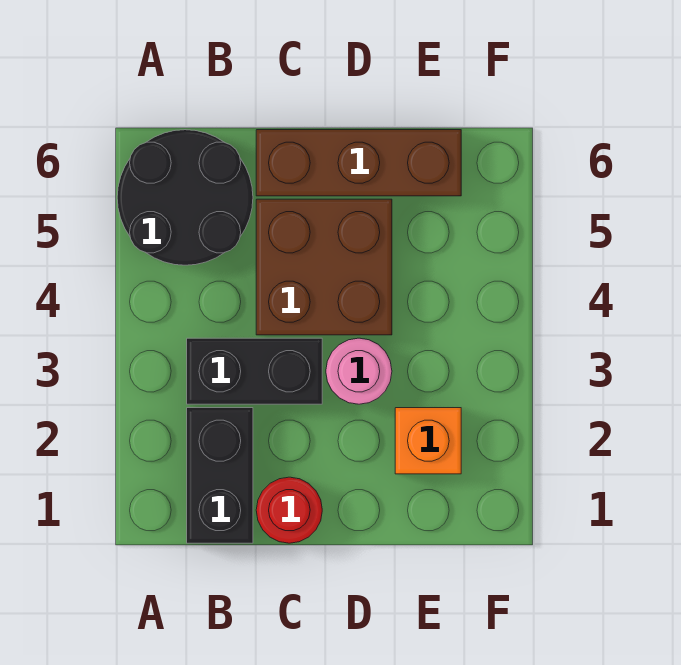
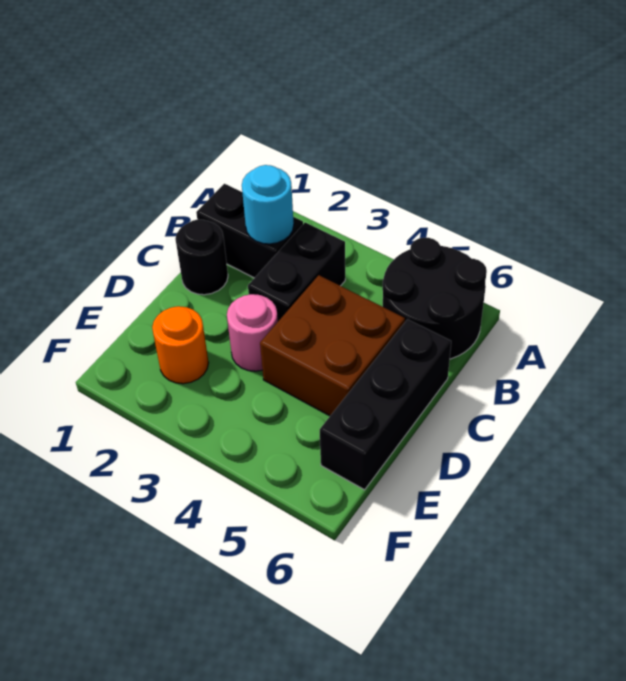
none -> cyan 1x1 round brick [242,165,294,244]
red 1x1 round brick [256,477,322,543] -> black 1x1 round brick [175,219,228,295]
brown 1x3 brick [256,130,461,196] -> black 1x3 brick [320,319,451,490]
orange 1x1 brick [395,408,461,474] -> orange 1x1 round brick [152,306,209,384]

